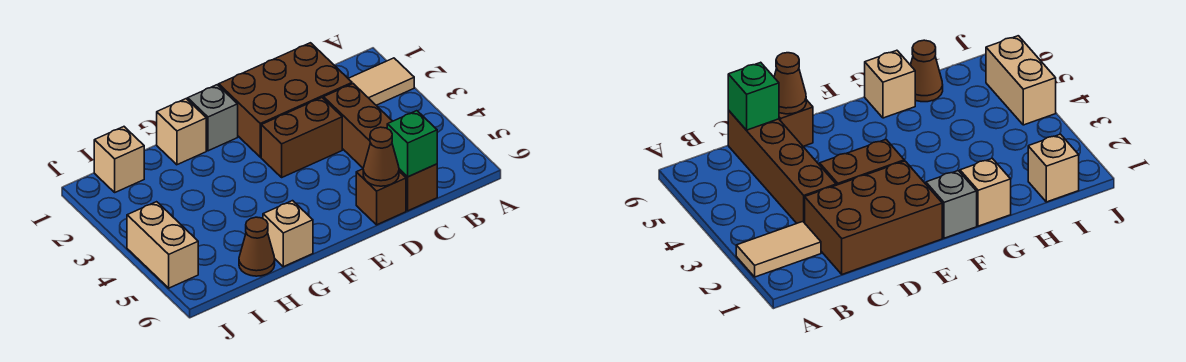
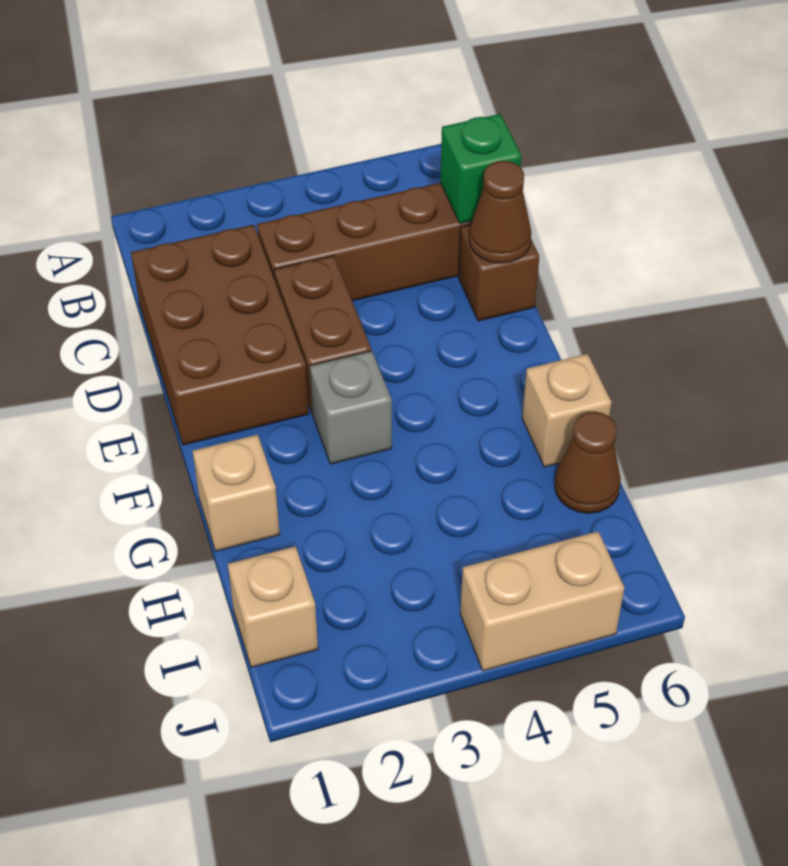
tan 1x2 tile [348,58,414,105] -> none
grey 1x1 brick [188,85,238,151] -> grey 1x1 brick moved to [310,351,392,464]

